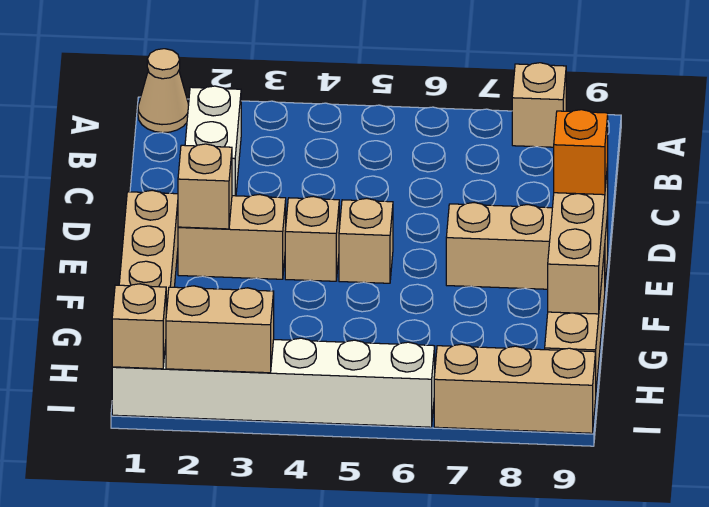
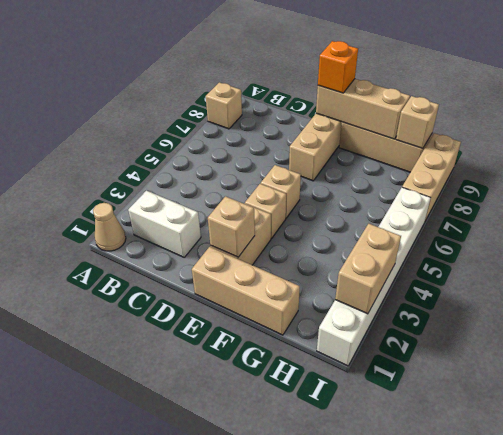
tan 1x1 brick [112,284,166,369] -> tan 1x1 brick moved to [396,96,439,149]

